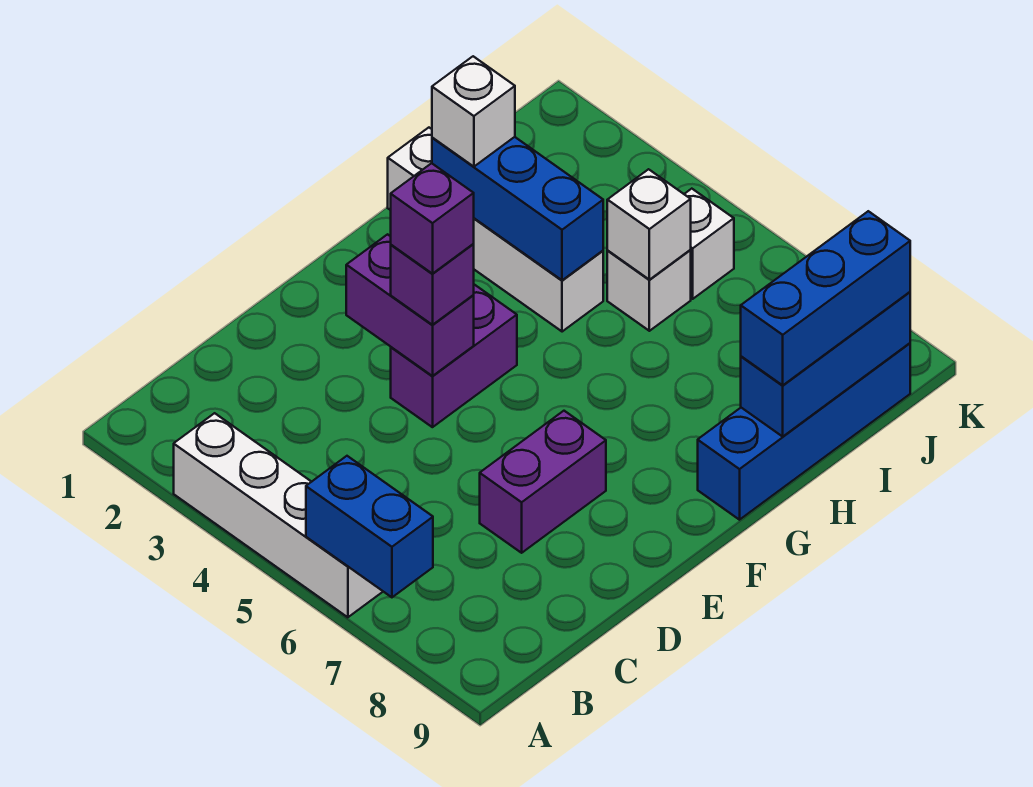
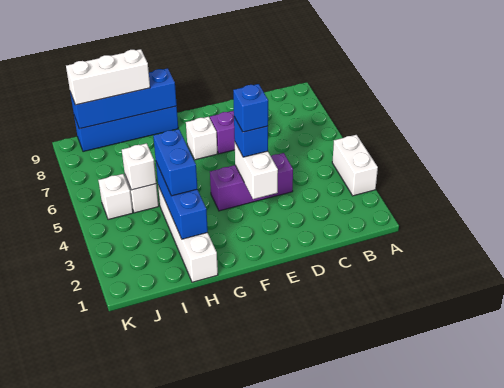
white 1x4 brick [174,413,383,617] -> white 1x2 brick [332,135,378,196]
blue 1x2 brick [306,456,433,597] -> blue 1x2 brick moved to [153,129,197,196]
purple 1x2 brick [346,234,474,376] -> white 1x2 brick [235,143,278,199]
purple 1x2 brick [391,285,517,427] -> purple 1x3 brick [210,153,293,211]
purple 1x1 brick [391,244,474,325] -> blue 1x1 brick [234,117,268,157]
purple 1x1 brick [391,163,474,274] -> blue 1x1 brick [233,84,268,132]
white 1x1 brick [432,56,515,167] -> white 1x1 brick moved to [186,117,217,160]
blue 1x3 brick [741,292,910,436] -> blue 1x4 brick [70,68,177,129]
blue 1x3 brick [741,211,910,385] -> white 1x3 brick [66,49,150,105]

